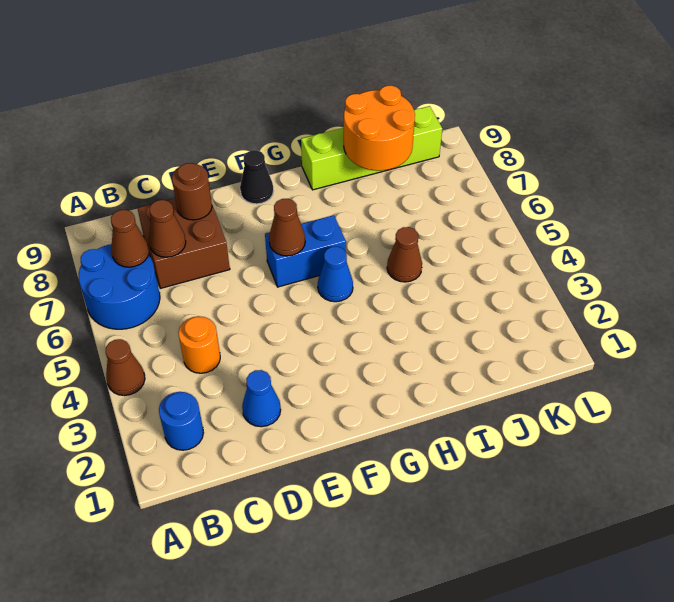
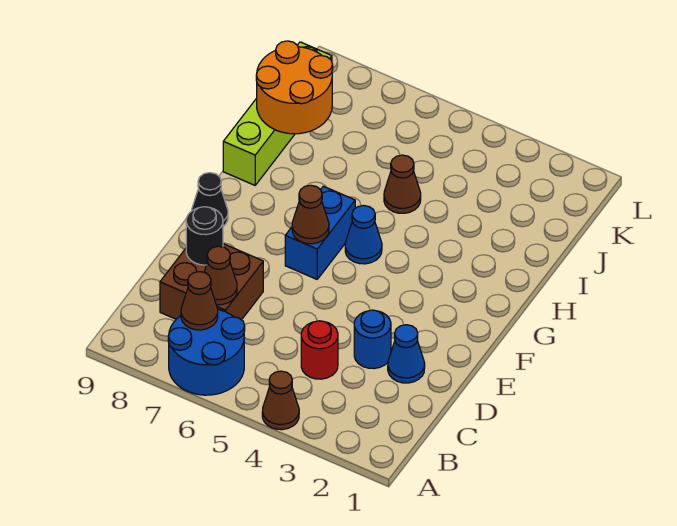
blue 1x1 round brick [159,392,204,450] -> blue 1x1 round brick moved to [354,310,391,369]
orange 1x1 round brick [178,316,220,373] -> red 1x1 round brick [301,321,338,379]
brown 1x1 round brick [172,163,212,220] -> black 1x1 round brick [186,207,223,265]

